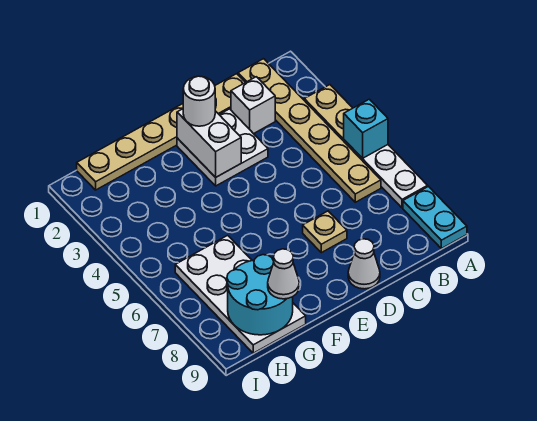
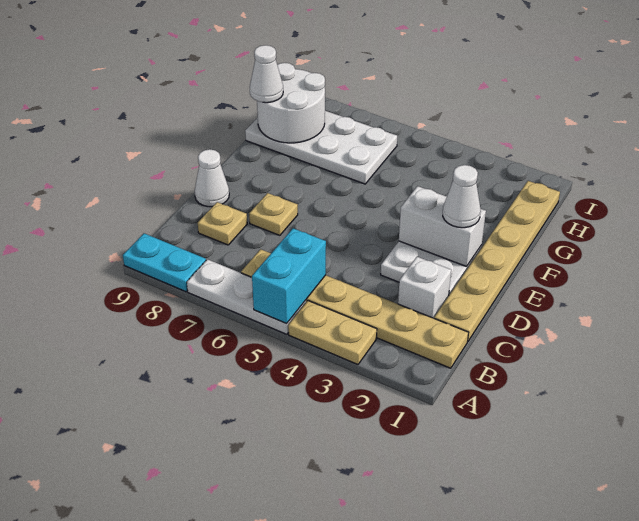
cyan 1x1 brick [344,99,388,158] -> cyan 1x2 brick [252,228,326,324]
none -> tan 1x1 plate [198,202,247,245]
white 1x1 round brick [183,76,215,126] -> white 1x1 cone [443,165,481,228]
cyan 2x2 round brick [227,255,293,335] -> white 2x2 round brick [257,63,325,143]

